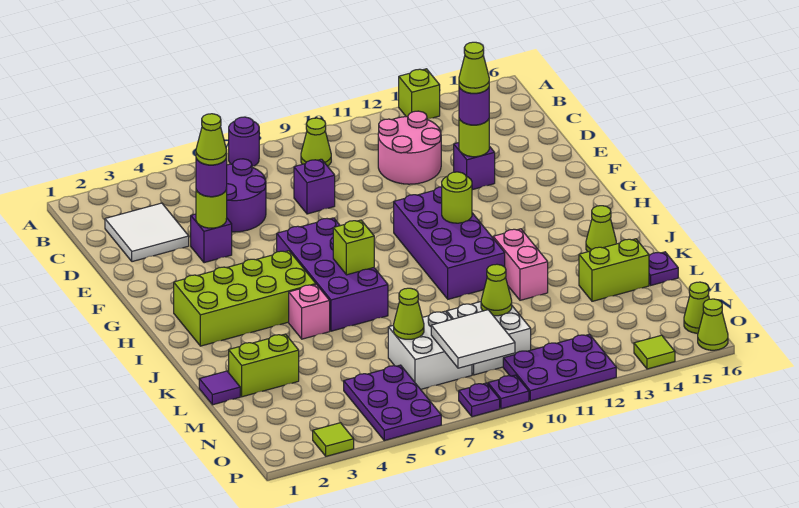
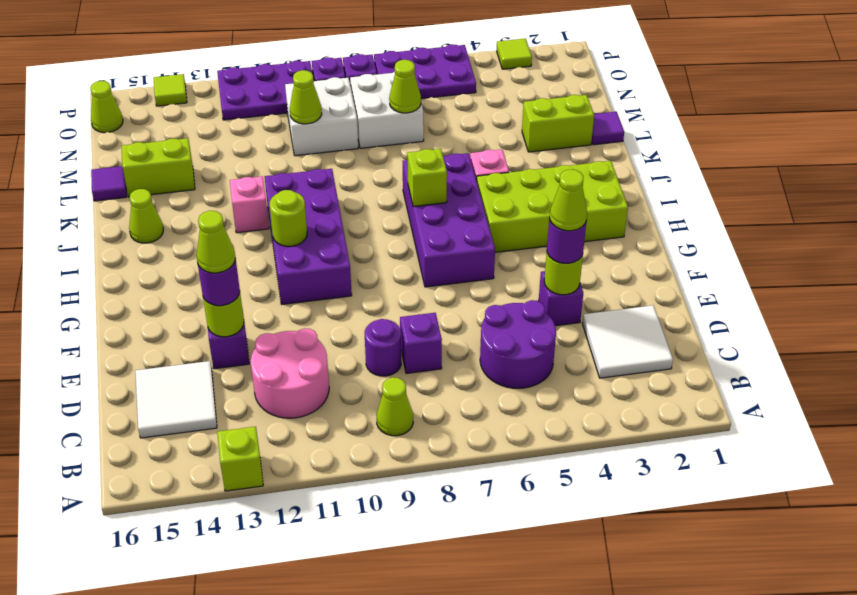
purple 1x1 round brick [229,117,259,167] -> purple 1x1 round brick moved to [365,319,401,376]
pink 1x2 brick [493,229,548,300] -> pink 1x1 brick [230,176,269,233]
purple 1x1 plate [649,252,678,285] -> purple 1x1 tile [91,166,127,201]
purple 2x3 plate [344,365,441,441] -> purple 2x3 plate turned to [374,44,476,99]
white 2x2 tile [431,310,515,368] -> white 2x2 tile moved to [135,361,217,438]
lime 1x1 cone [698,299,728,350] -> none

